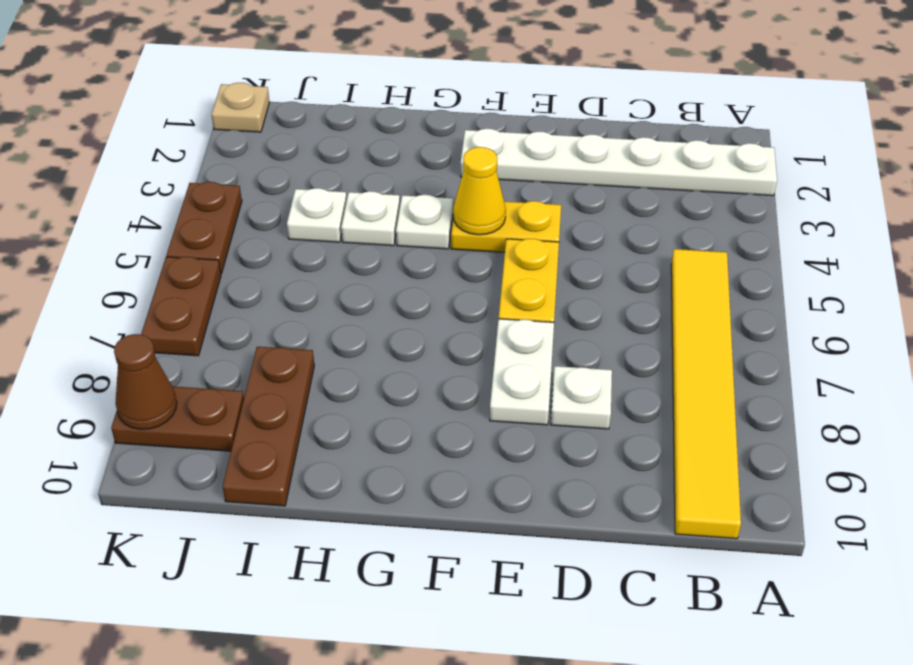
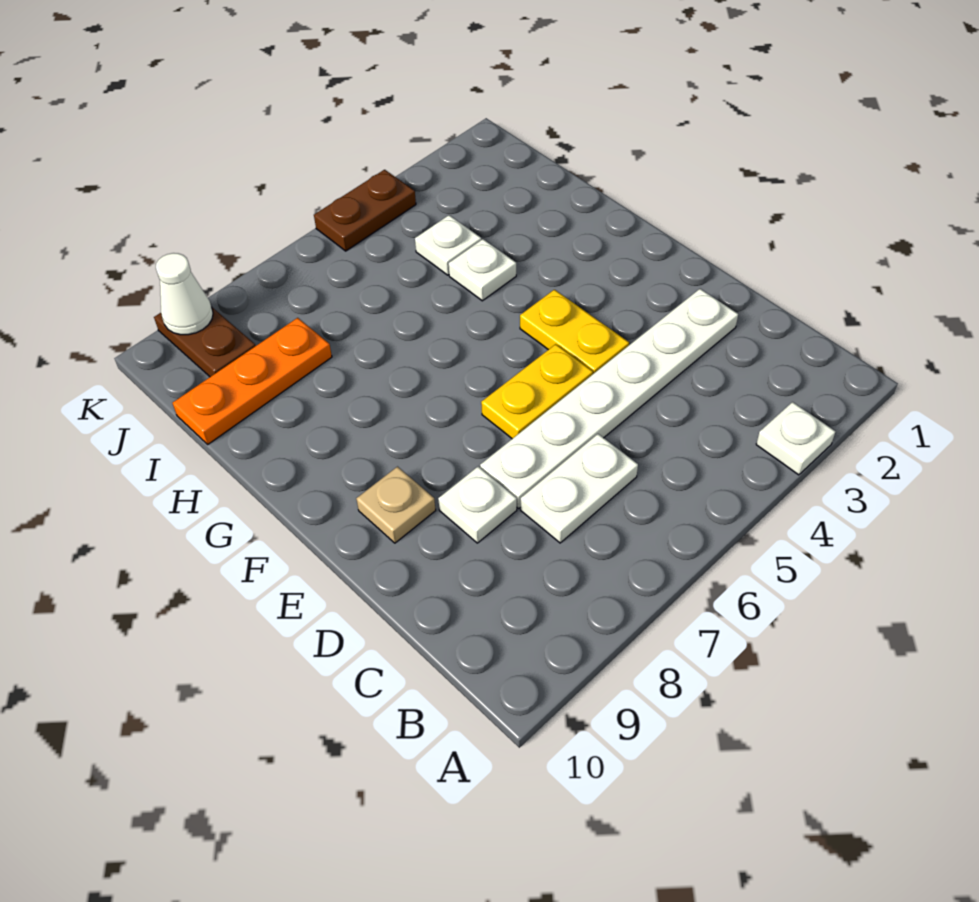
white 1x6 plate [461,129,777,196] -> white 1x6 plate turned to [480,289,738,508]
yellow 1x6 tile [671,249,741,539] -> none
white 1x2 plate [490,319,554,425] -> white 1x2 plate moved to [521,434,638,543]
yellow 1x1 cone [453,147,506,235] -> none
white 1x1 plate [396,195,453,249] -> white 1x1 plate moved to [756,402,836,475]
brown 1x3 plate [223,347,314,506] -> orange 1x3 plate [173,318,332,444]
tan 1x1 plate [211,83,270,132] -> tan 1x1 plate moved to [356,467,436,543]
brown 1x2 plate [141,257,221,356] -> none
brown 1x1 cone [114,334,177,429] -> white 1x1 cone [156,253,213,335]

